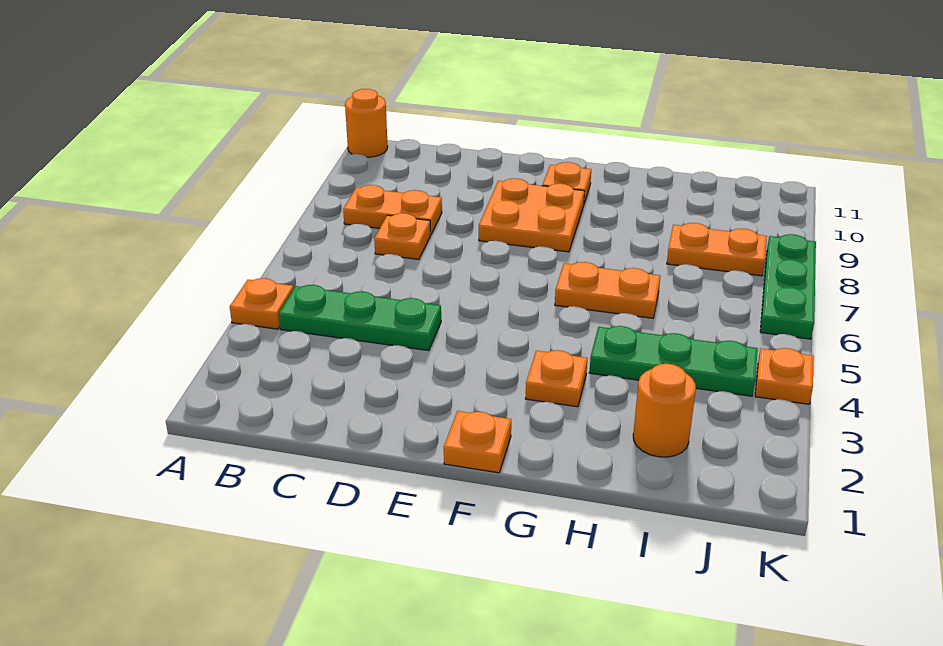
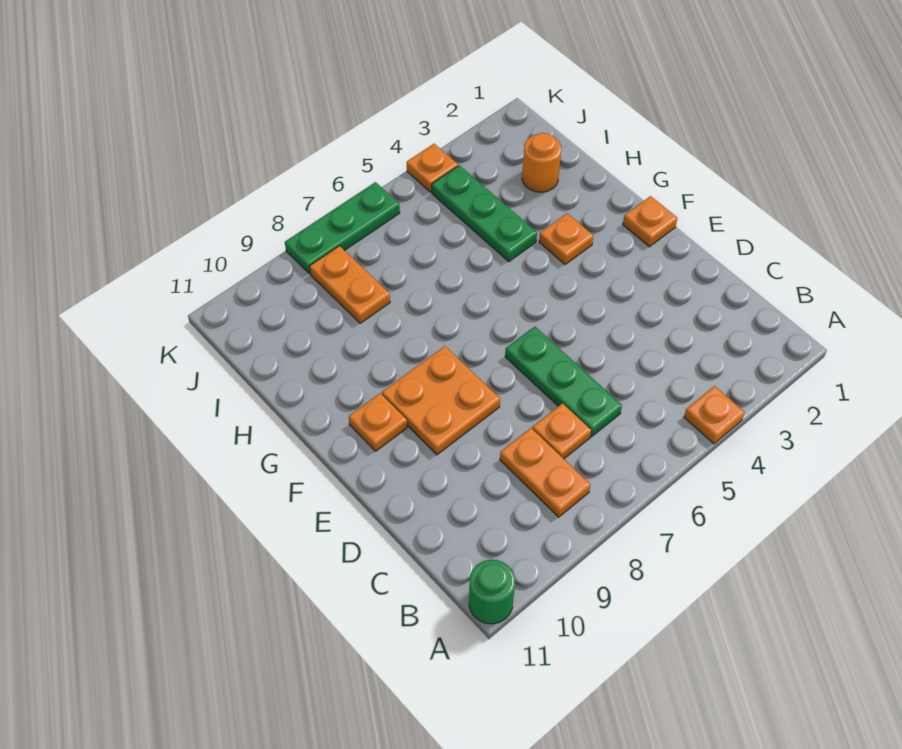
orange 1x1 round brick [345,89,388,157] -> green 1x1 round brick [469,560,515,624]
green 1x3 plate [279,285,441,351] -> green 1x3 plate moved to [505,327,622,437]
orange 1x2 plate [555,262,660,318] -> none

